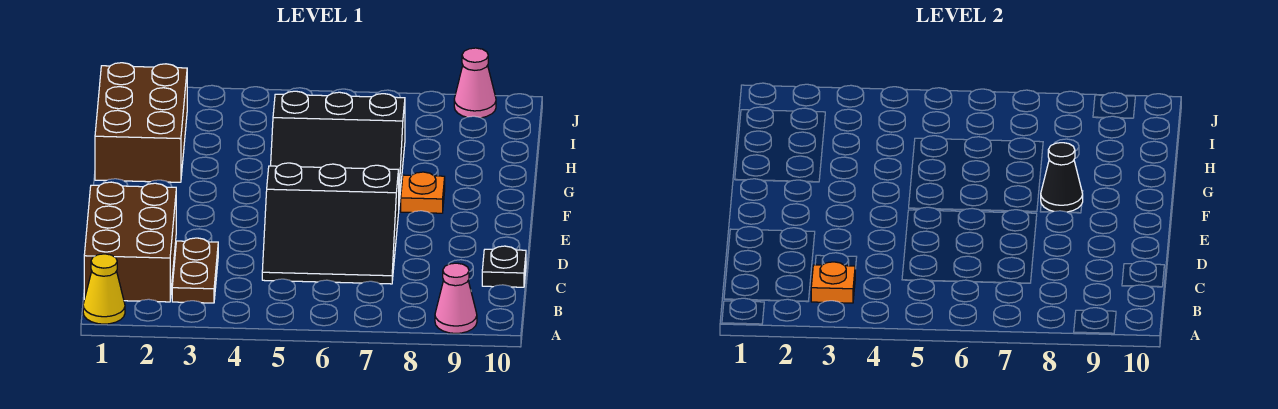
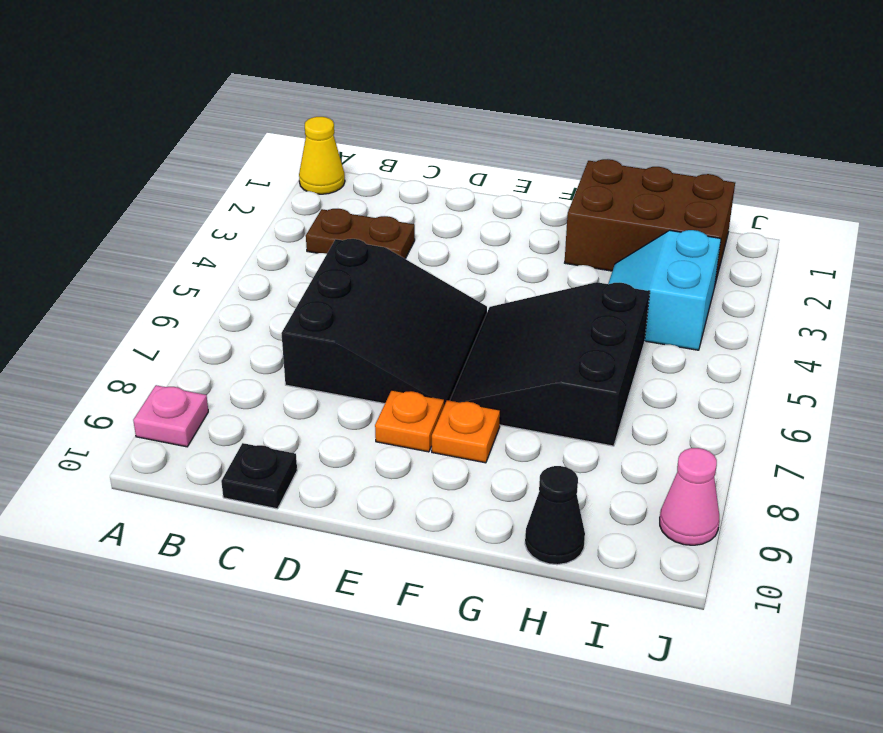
pink 1x1 cone [435,263,477,333] -> pink 1x1 plate [133,385,208,447]
brown 2x3 brick [84,182,176,302] -> none
orange 1x1 plate [811,262,855,303] -> orange 1x1 plate moved to [375,390,444,452]
black 3x3 slope [262,163,399,284] -> black 3x3 slope turned to [281,239,487,406]
black 1x1 cone [1041,143,1083,212] -> black 1x1 cone moved to [525,466,585,565]
none -> cyan 2x2 slope [608,230,721,350]

